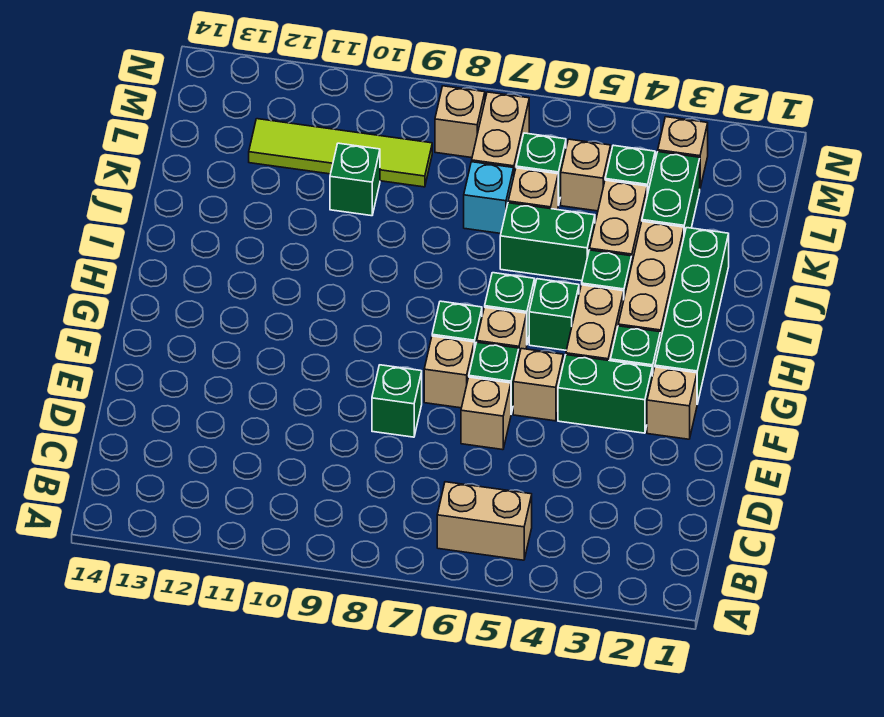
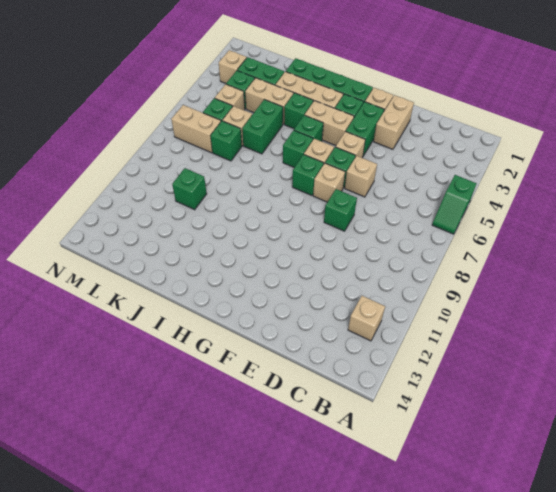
none -> green 1x2 slope [432,175,477,234]
tan 1x2 brick [437,482,532,560] -> tan 1x2 brick moved to [373,95,414,149]
cyan 1x1 brick [464,162,514,233] -> green 1x1 brick [210,121,242,161]
lime 1x4 tile [249,119,432,187] -> none
tan 1x1 brick [435,86,485,158] -> tan 1x1 brick moved to [348,296,385,341]

